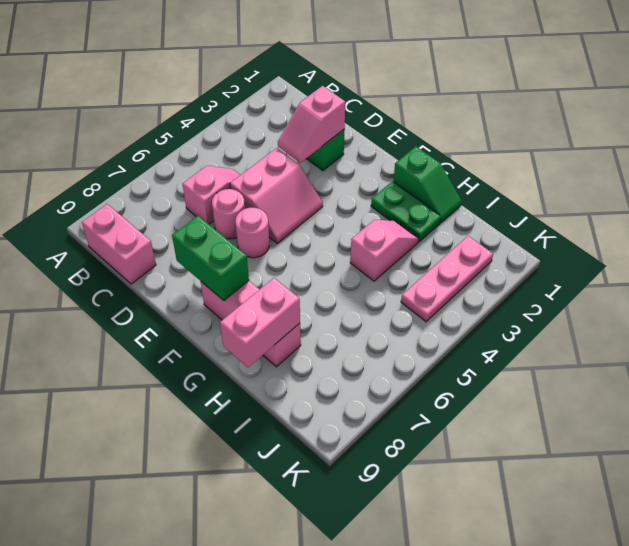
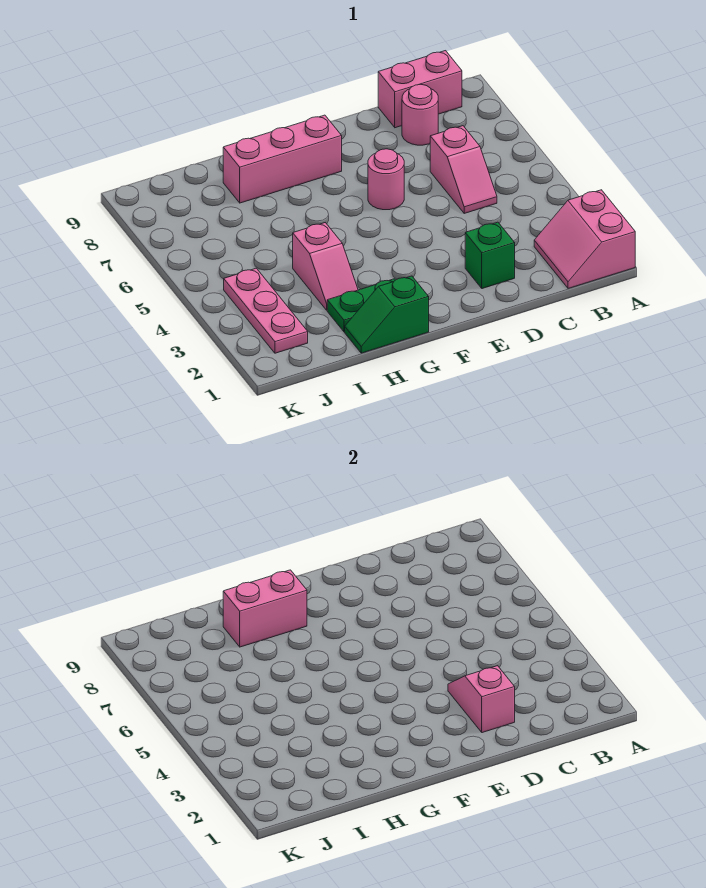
pink 2x2 slope [230,148,323,243] -> pink 2x2 slope moved to [534,190,635,288]
pink 1x1 round brick [212,189,245,239] -> pink 1x1 round brick moved to [402,85,438,145]
green 1x2 brick [172,216,249,301] -> none
pink 1x2 brick [220,278,300,367] -> pink 1x2 brick turned to [223,570,307,647]

